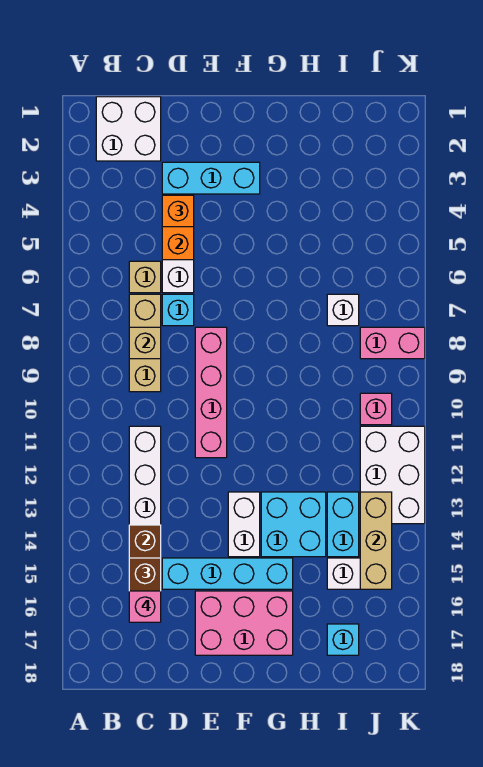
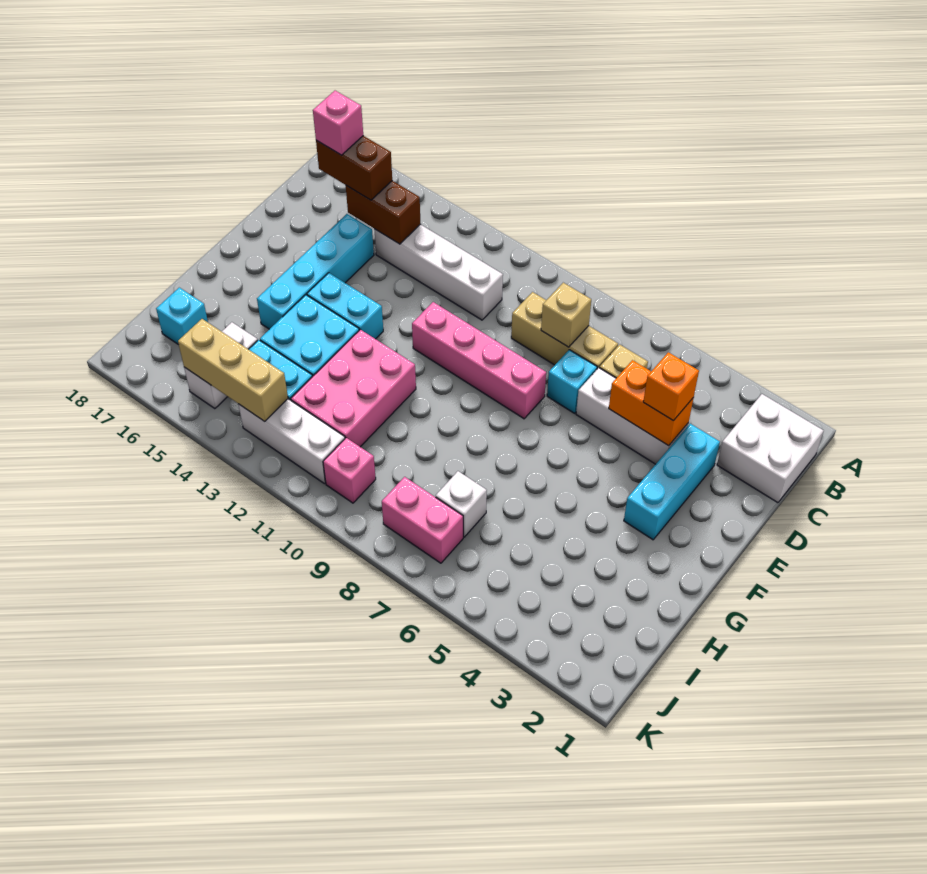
pink 2x3 brick [195,591,293,655] -> pink 2x3 brick moved to [291,329,416,447]
white 1x2 brick [228,492,260,557] -> cyan 1x2 brick [307,273,383,339]
pink 1x2 brick [360,327,425,359] -> pink 1x2 brick turned to [382,477,463,563]
white 2x3 brick [360,426,425,524] -> white 1x3 brick [238,399,345,484]

